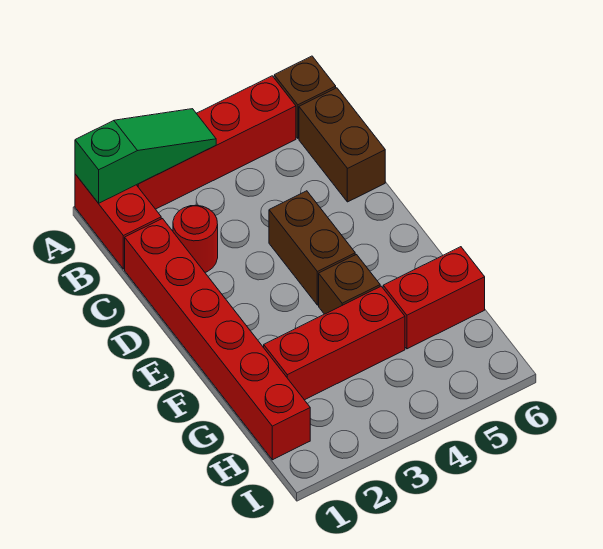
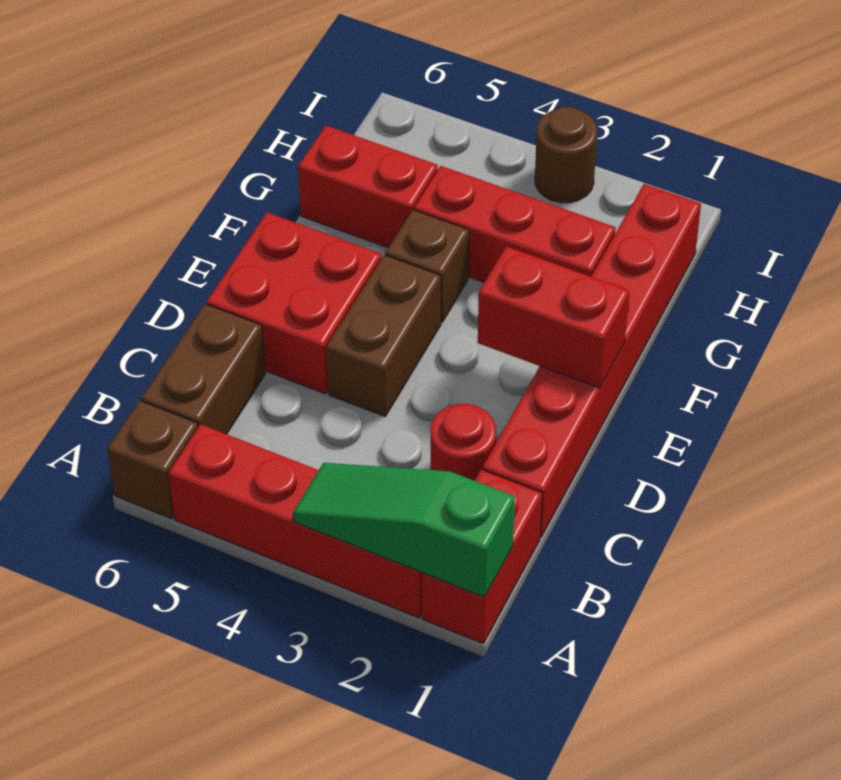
none -> red 2x2 brick [206,212,381,394]
none -> red 1x2 brick [478,246,629,388]
none -> brown 1x1 round brick [535,107,597,203]

